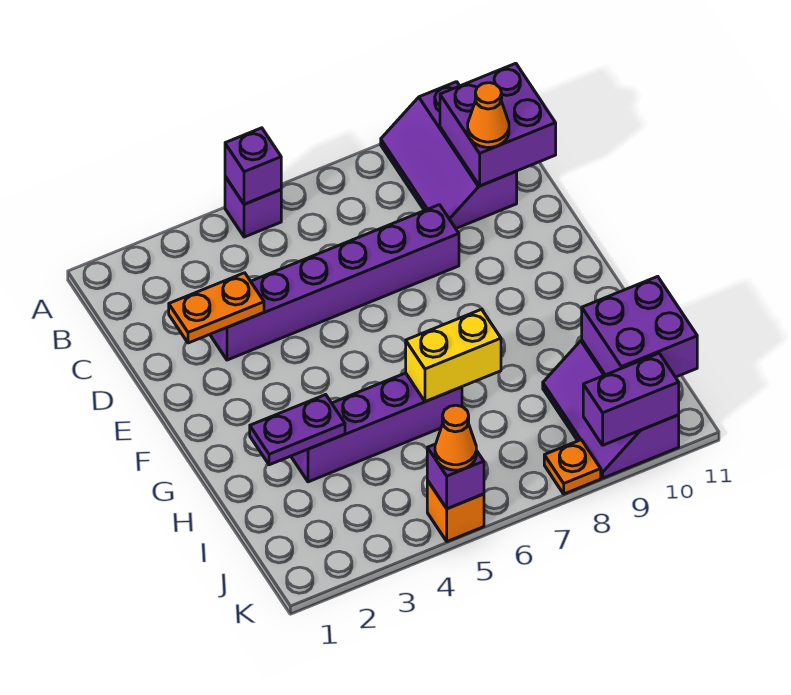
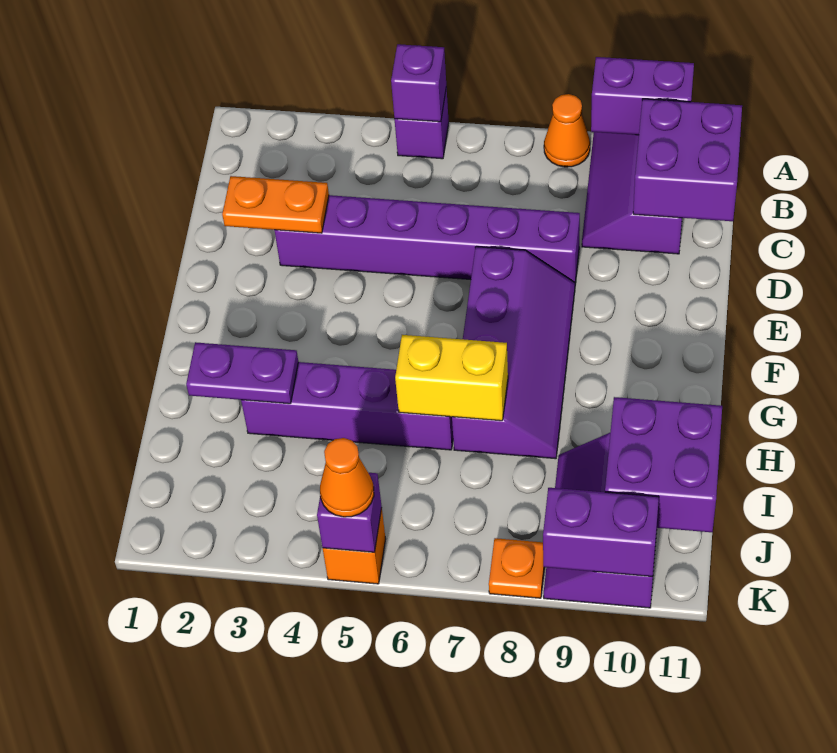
none -> purple 1x2 brick [591,57,694,135]
orange 1x1 cone [468,83,509,147] -> orange 1x1 cone moved to [544,94,590,167]
none -> purple 2x4 slope [452,247,575,459]

